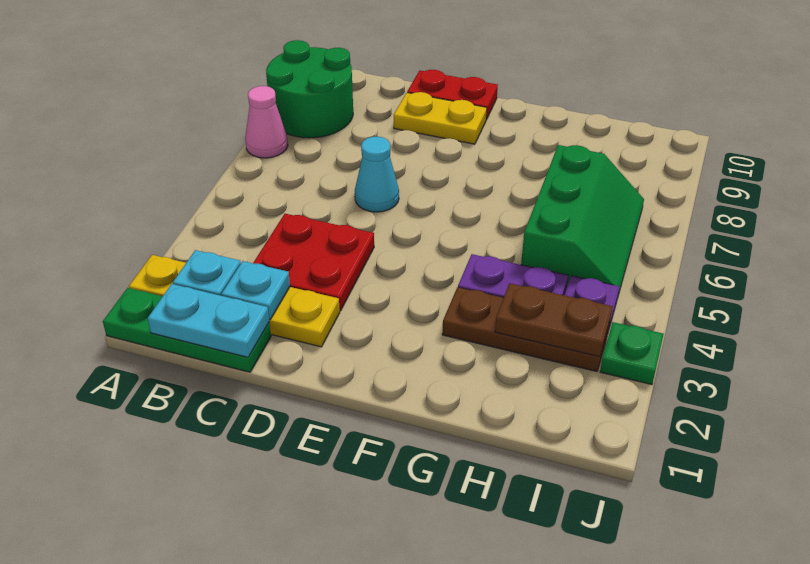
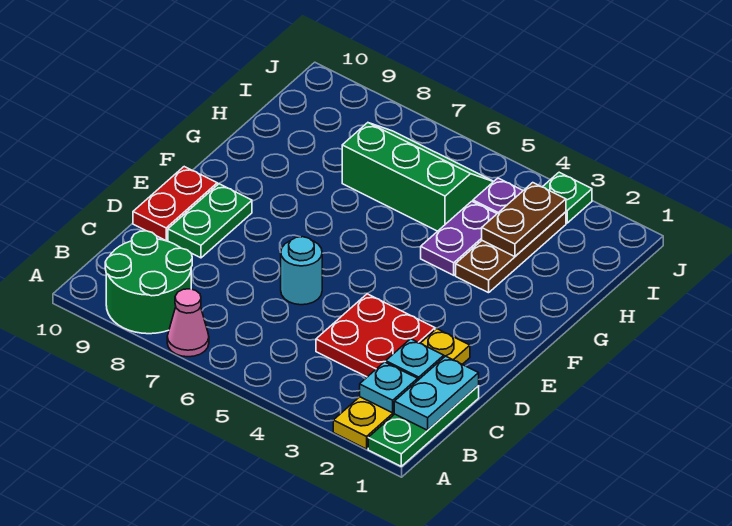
cyan 1x1 cone [355,137,399,212] -> cyan 1x1 round brick [281,237,322,305]
yellow 1x2 plate [394,92,487,144] -> green 1x2 plate [168,184,252,258]

